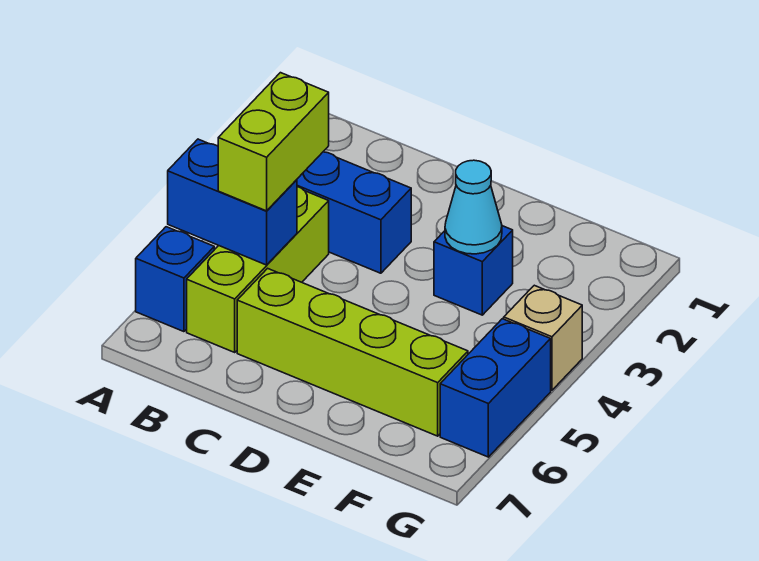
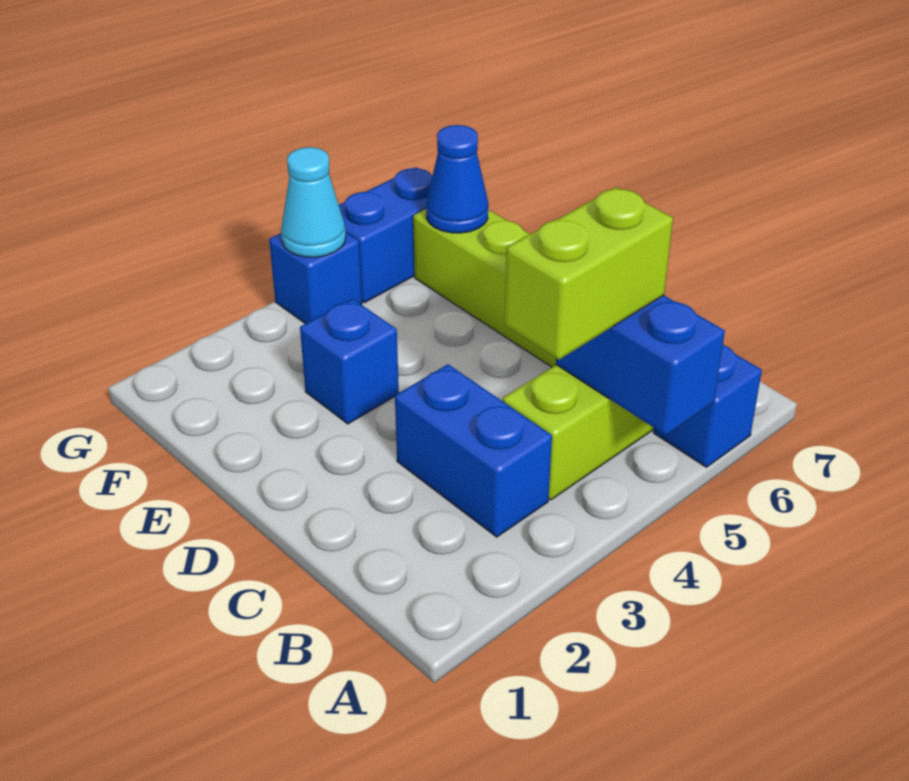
cyan 1x1 cone [445,160,502,254] -> cyan 1x1 cone moved to [281,147,346,257]
none -> blue 1x1 cone [426,125,488,233]
tan 1x1 brick [504,285,582,390] -> blue 1x1 brick [269,232,362,324]

